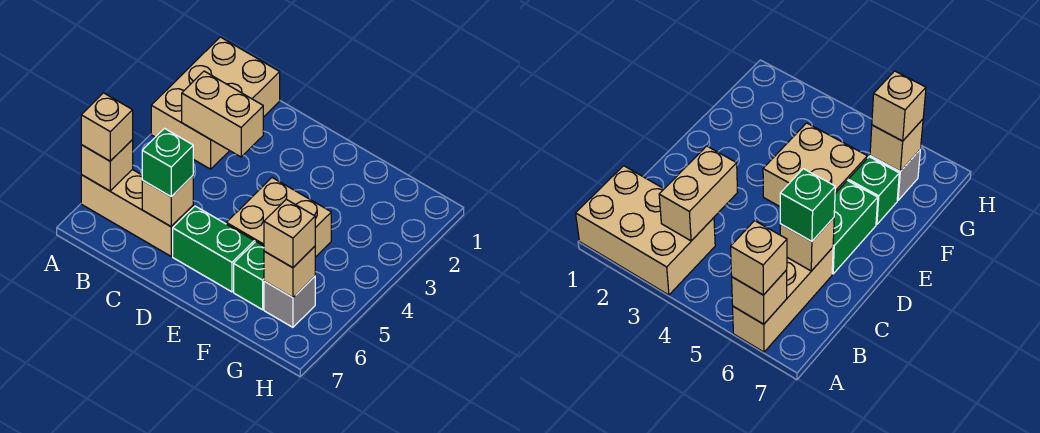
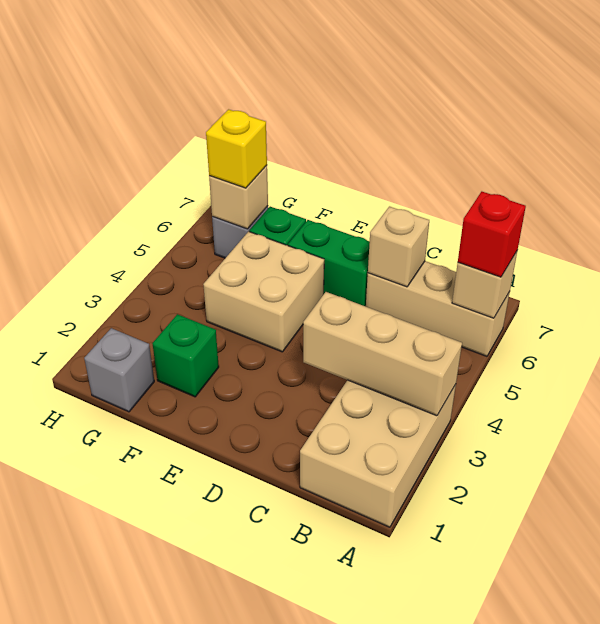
tan 1x1 brick [81,93,133,161] -> red 1x1 brick [458,192,526,277]
tan 1x2 brick [182,71,263,157] -> tan 1x3 brick [303,292,462,416]
green 1x1 brick [142,129,193,197] -> green 1x1 brick moved to [152,314,219,397]
none -> grey 1x1 brick [84,328,154,412]
tan 1x1 brick [264,199,315,268] -> yellow 1x1 brick [206,109,267,188]

